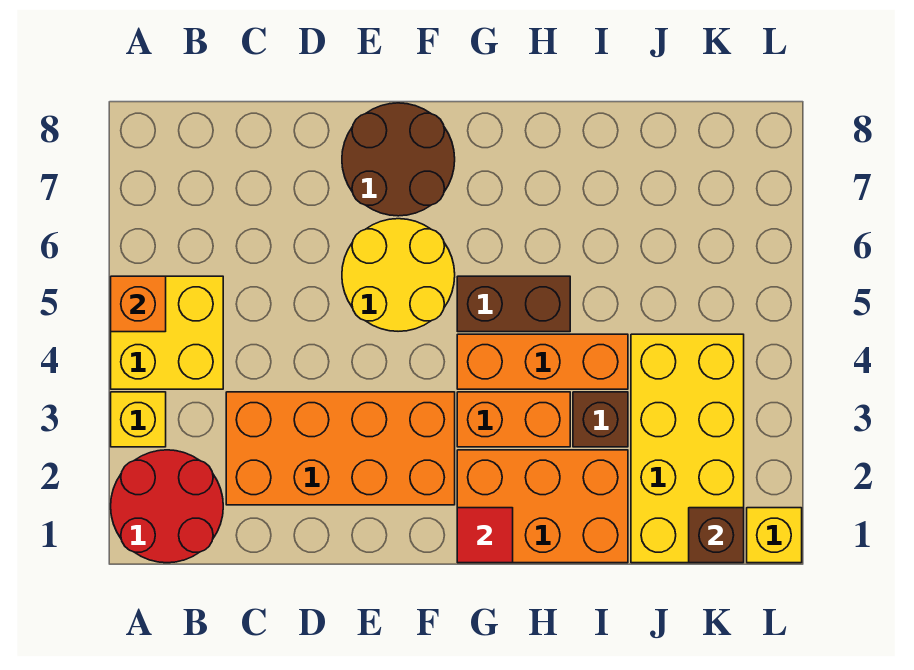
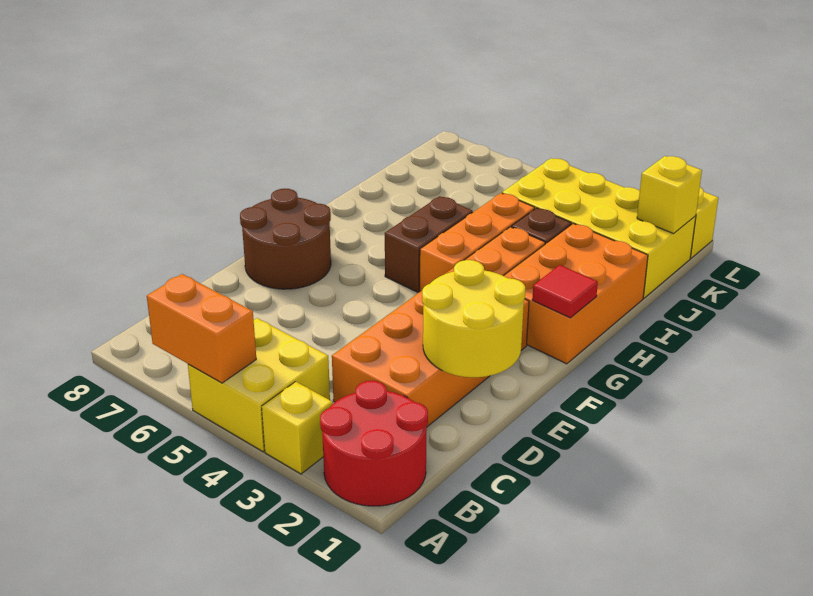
orange 1x1 brick [111,276,166,332] -> orange 1x2 brick [147,274,256,383]
yellow 2x2 round brick [342,219,455,331] -> yellow 2x2 round brick moved to [422,260,525,377]
brown 1x1 brick [689,508,744,563] -> yellow 1x1 brick [637,156,702,234]

